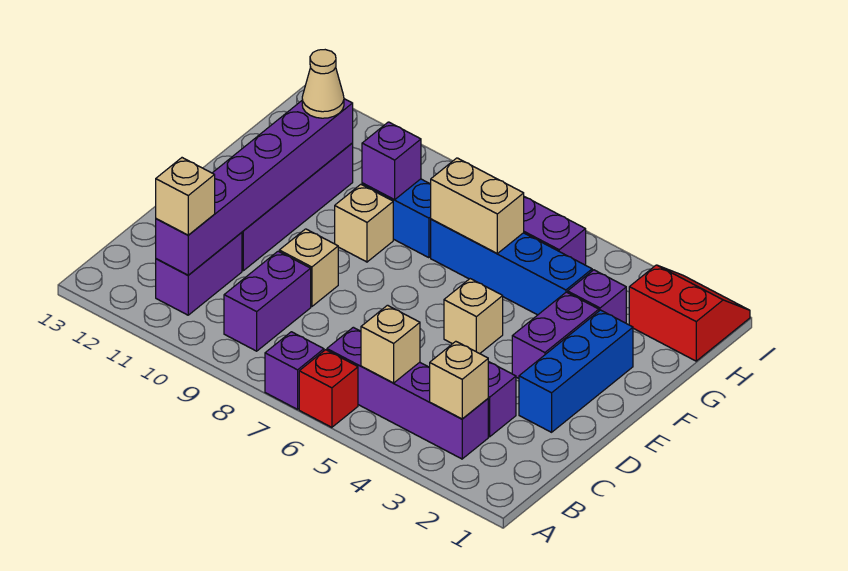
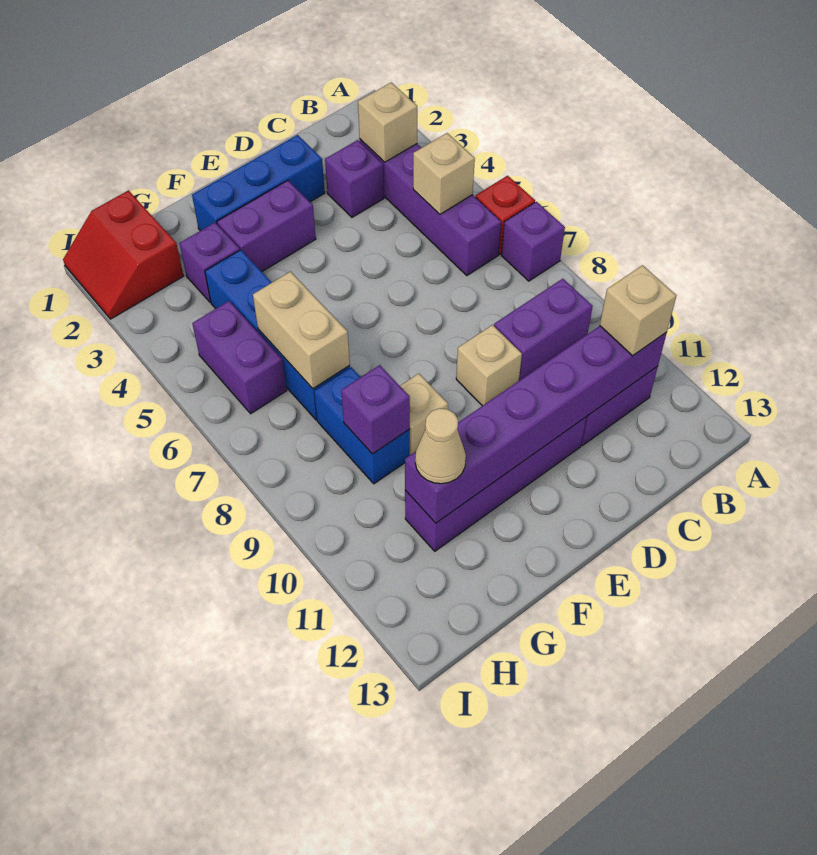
tan 1x1 brick [444,279,503,354] -> none

